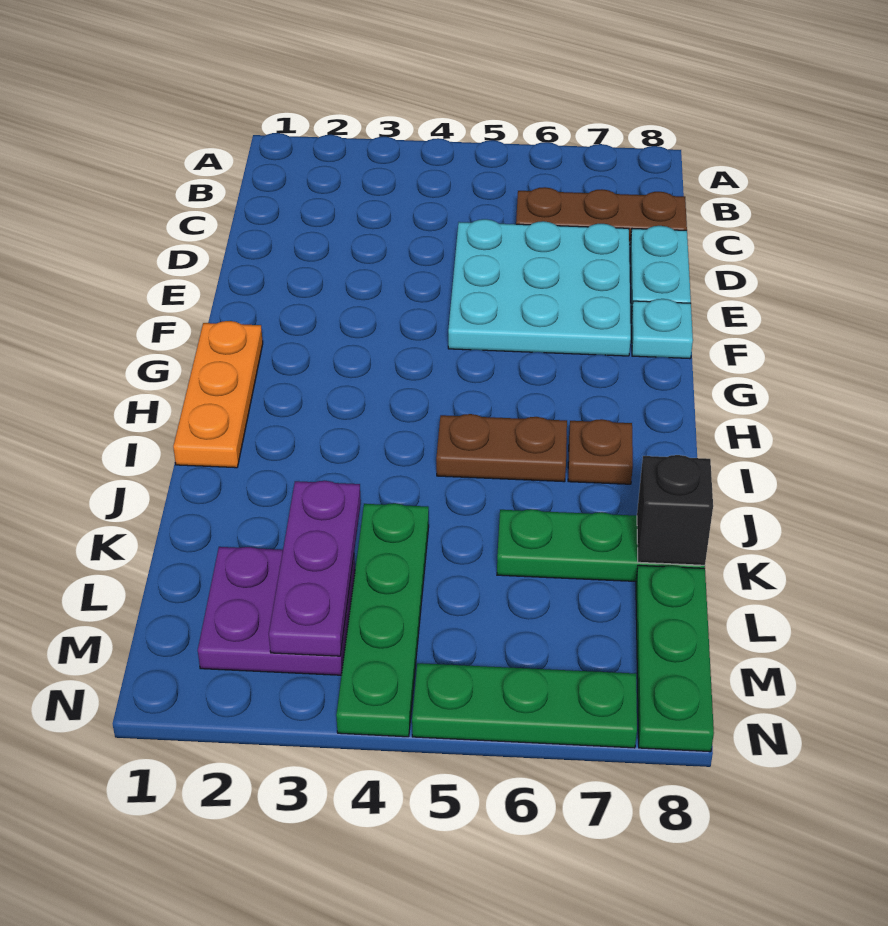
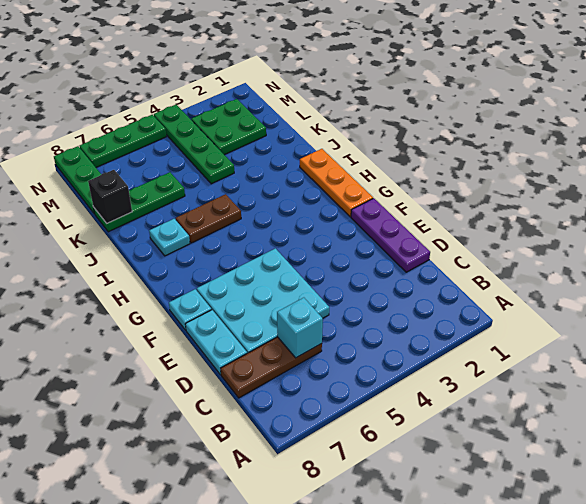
none -> cyan 1x1 brick [277,298,323,358]
brown 1x1 plate [568,419,633,484] -> cyan 1x1 plate [149,219,190,256]
purple 1x3 plate [269,481,361,656] -> purple 1x3 plate moved to [351,198,430,272]
purple 2x2 plate [198,547,355,675] -> green 2x2 plate [191,99,266,155]

